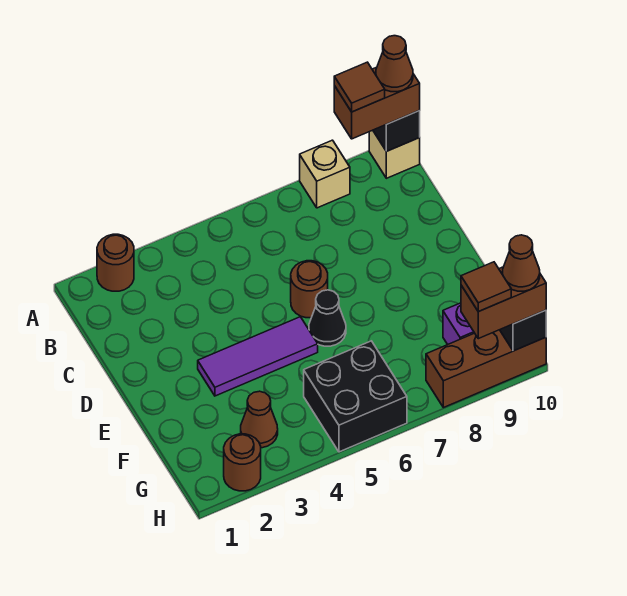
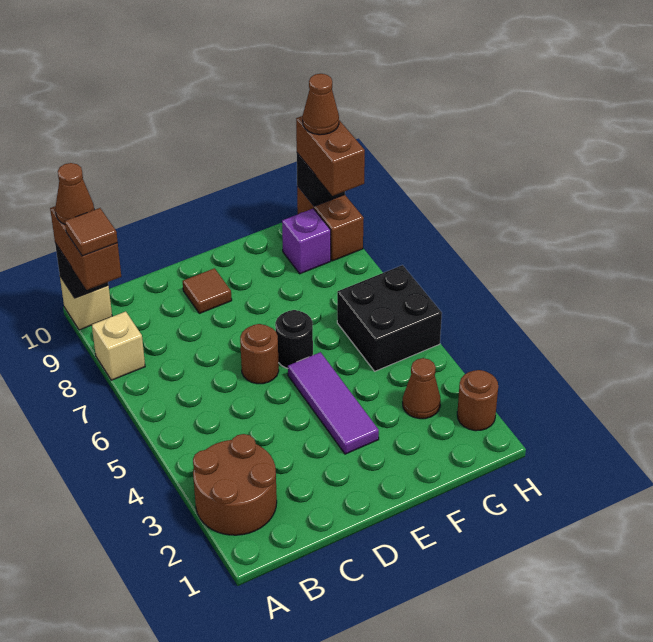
brown 1x1 round brick [97,234,134,291] -> brown 2x2 round brick [193,434,277,535]
black 1x1 cone [309,290,346,346] -> black 1x1 round brick [275,310,313,368]
brown 1x3 brick [426,330,546,408] -> brown 1x2 brick [297,186,364,261]
brown 1x1 tile [461,262,511,312] -> brown 1x1 tile moved to [183,268,232,313]

